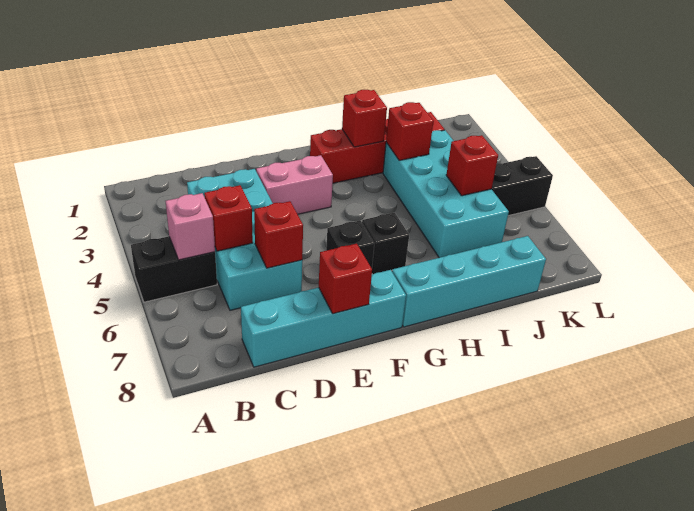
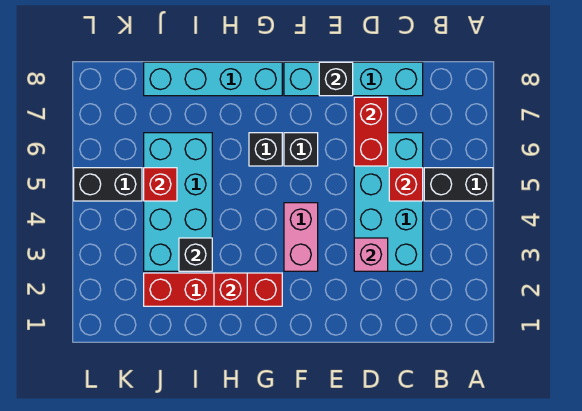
pink 1x1 brick [166,193,215,260] -> pink 1x1 brick moved to [354,238,388,271]
red 1x1 brick [254,201,303,268] -> red 1x2 brick [354,97,388,166]
pink 1x2 brick [256,155,333,214] -> pink 1x2 brick turned to [284,203,318,271]
red 1x1 brick [319,244,372,314] -> black 1x1 brick [319,62,353,96]
red 1x1 brick [386,102,433,160] -> black 1x1 brick [179,238,212,271]

